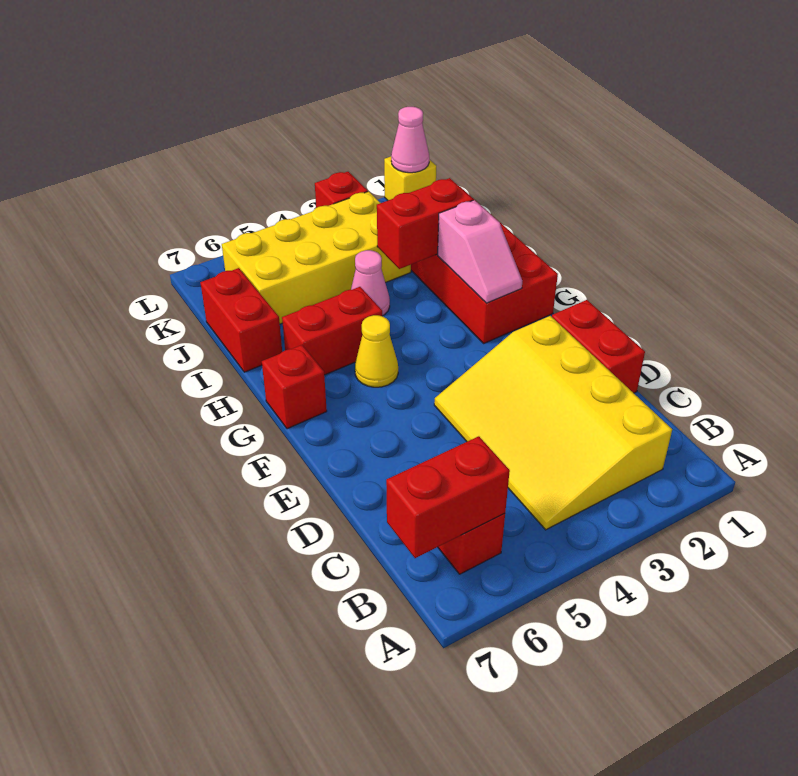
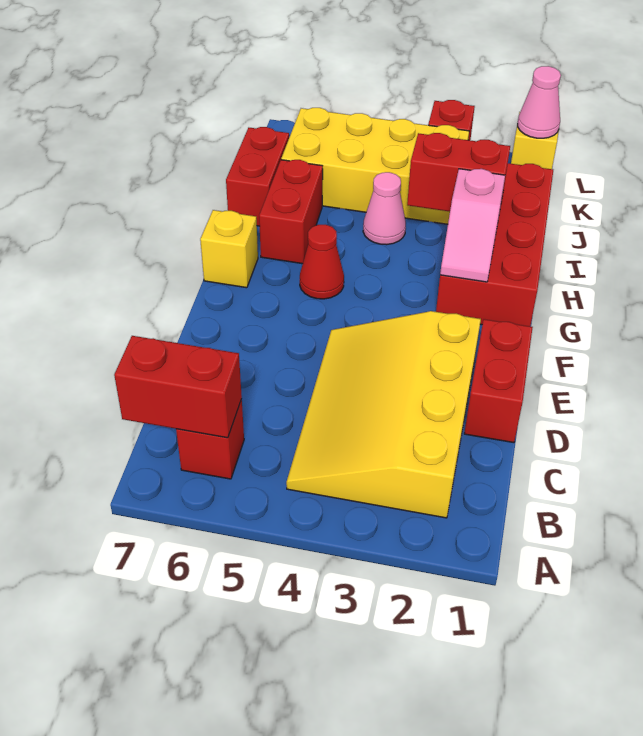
yellow 1x1 cone [355,315,398,387] -> red 1x1 cone [300,225,344,299]
red 1x1 brick [262,345,327,429] -> yellow 1x1 brick [200,210,258,288]
red 1x2 brick [282,287,382,375] -> red 1x2 brick turned to [259,160,323,264]

